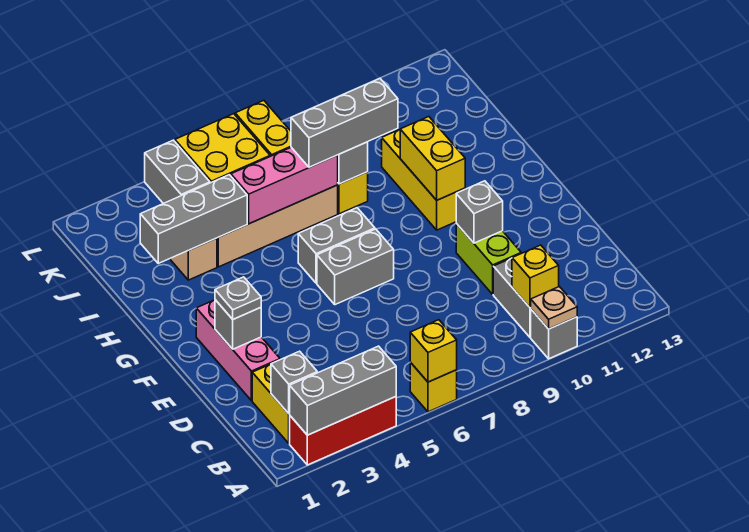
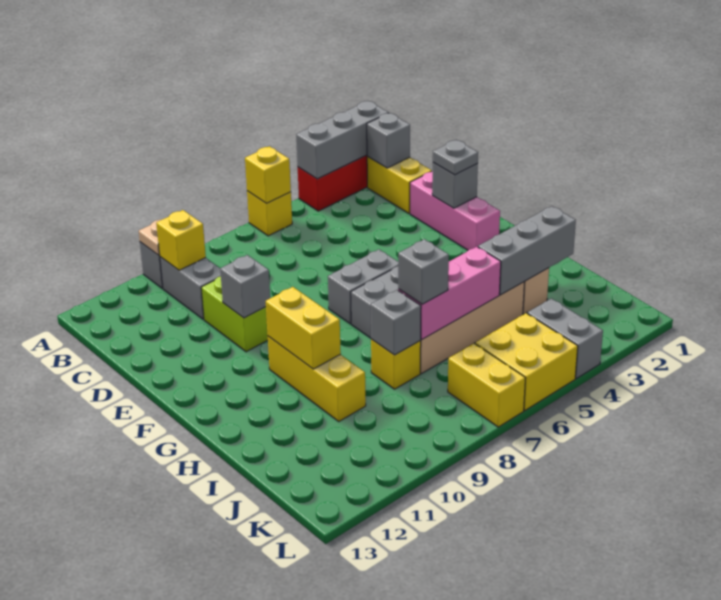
grey 1x3 brick [291,78,398,167] -> grey 1x1 brick [398,239,449,304]

